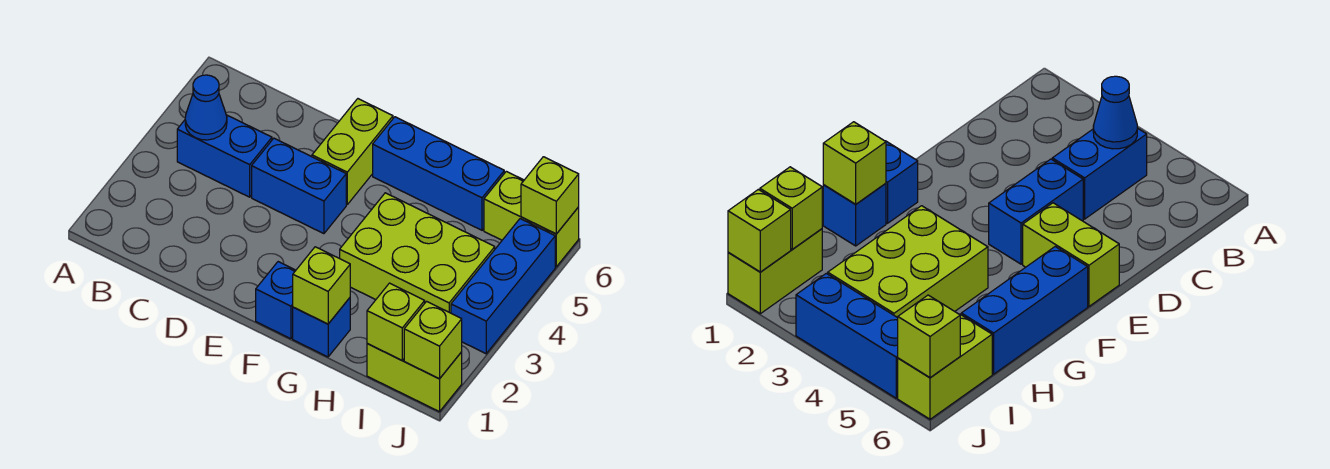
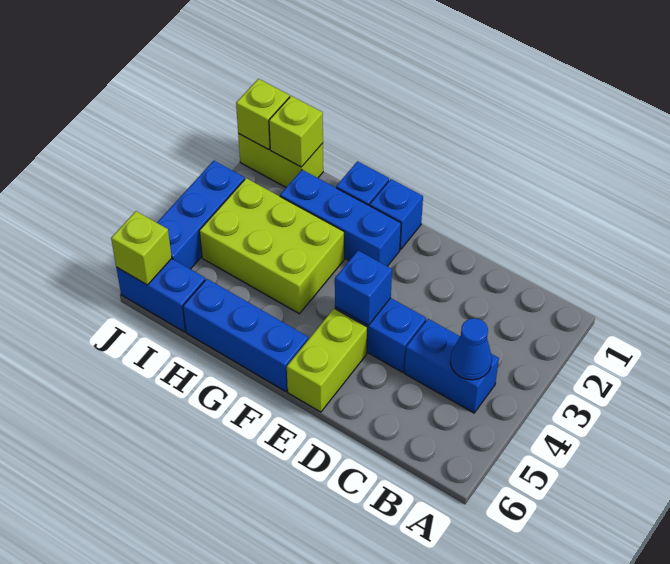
none -> blue 1x1 brick [335,251,392,325]
none -> blue 1x3 brick [280,170,401,266]
lime 1x1 brick [293,247,350,324] -> none
lime 1x2 brick [484,171,579,267] -> blue 1x2 brick [116,259,205,332]

